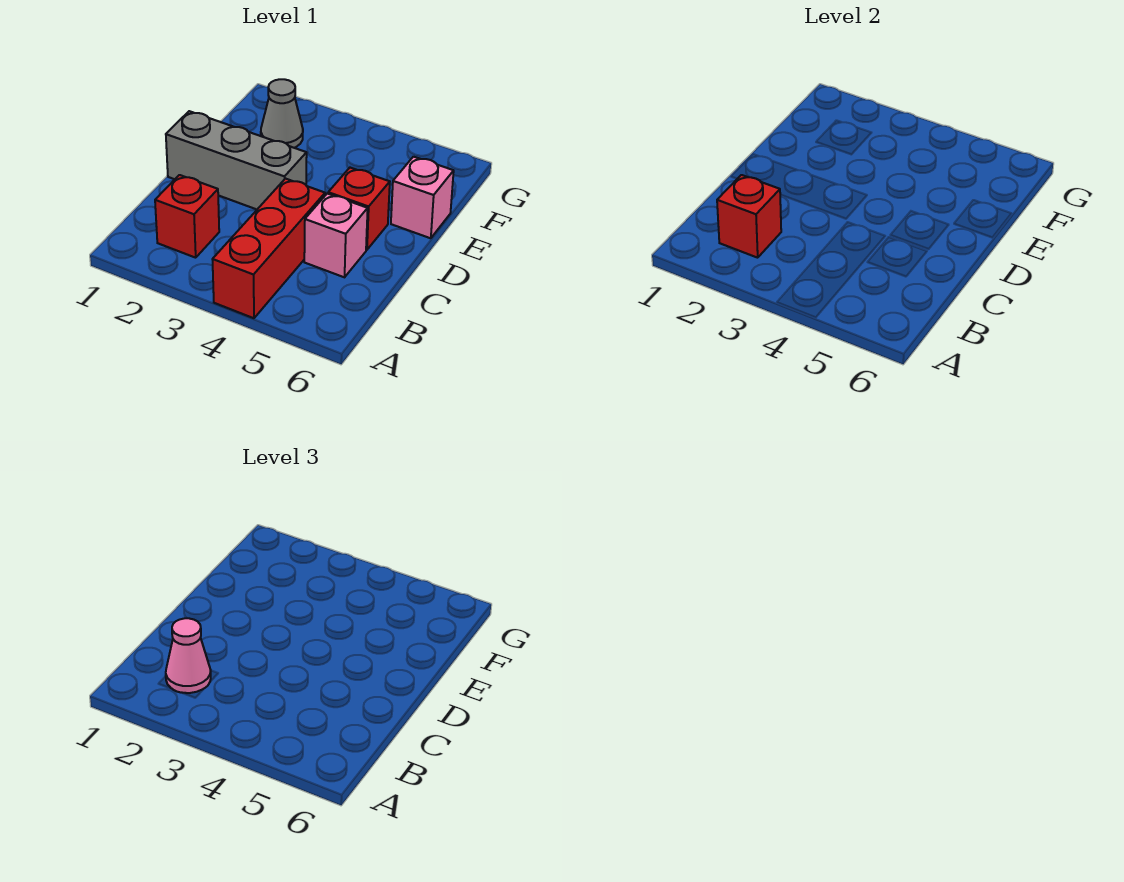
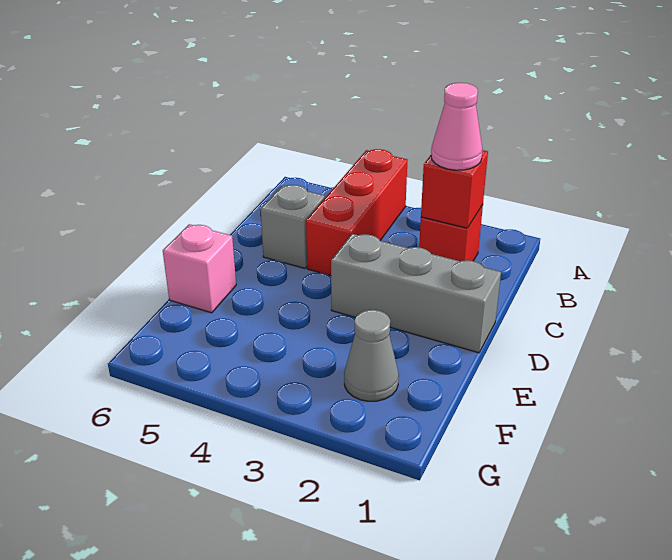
pink 1x1 brick [304,194,368,277] -> grey 1x1 brick [260,185,325,268]
red 1x1 brick [328,168,390,250] -> none

